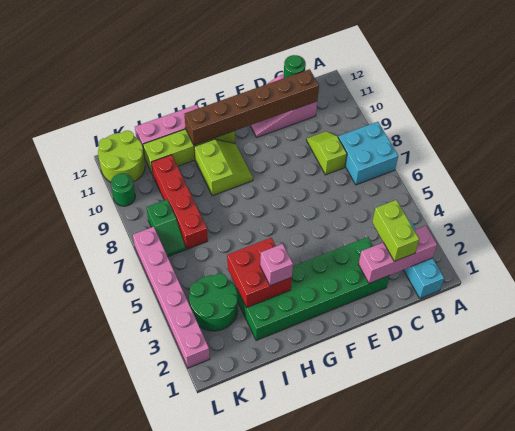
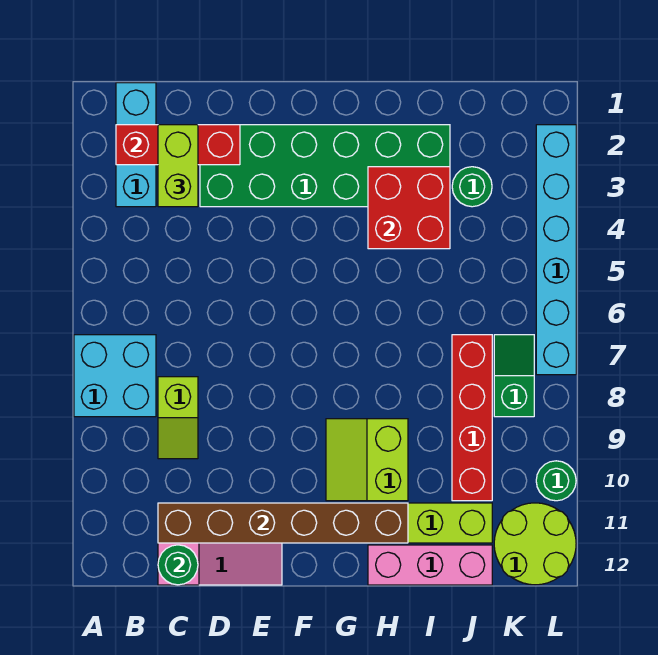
pink 1x3 brick [359,226,437,283] -> red 1x3 brick [116,125,240,165]
pink 1x1 brick [260,244,293,286] -> none
green 2x2 round brick [189,273,238,331] -> green 1x1 round brick [452,167,492,207]
pink 1x6 brick [133,227,210,368] -> cyan 1x6 brick [536,125,576,375]

